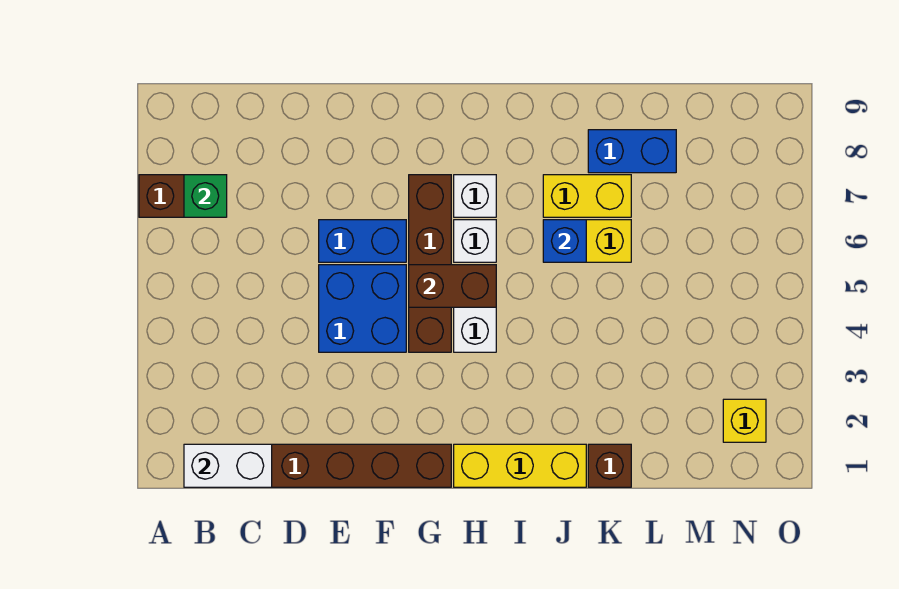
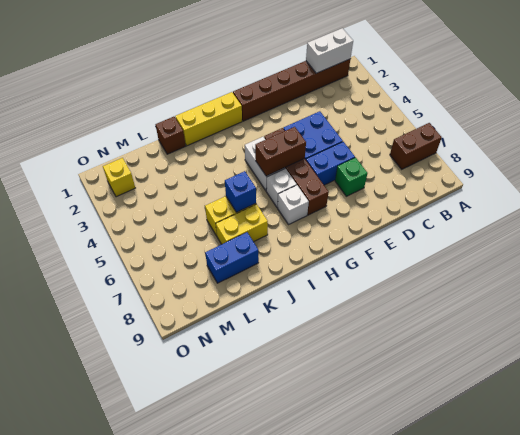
green 1x1 brick [184,175,227,217] -> green 1x1 brick moved to [335,158,368,196]

